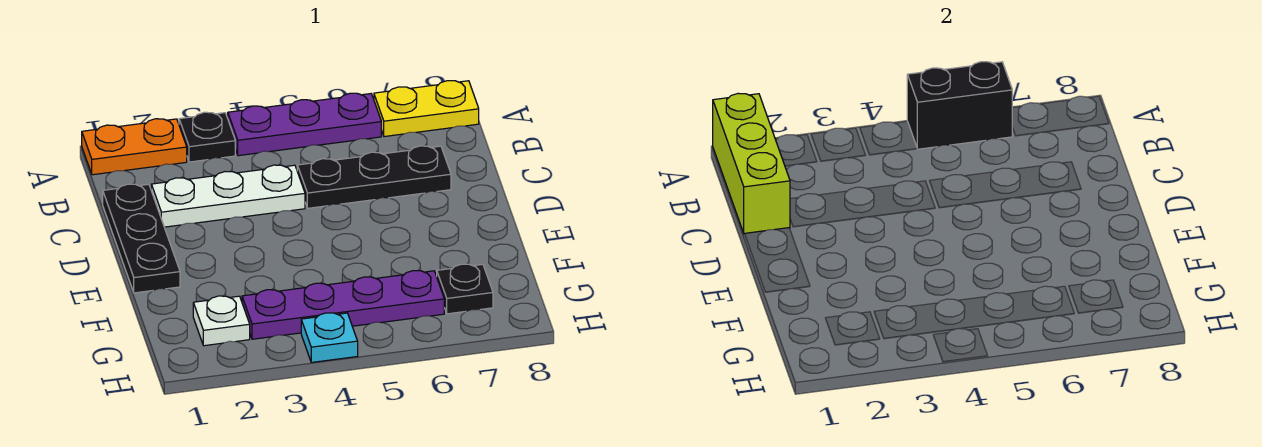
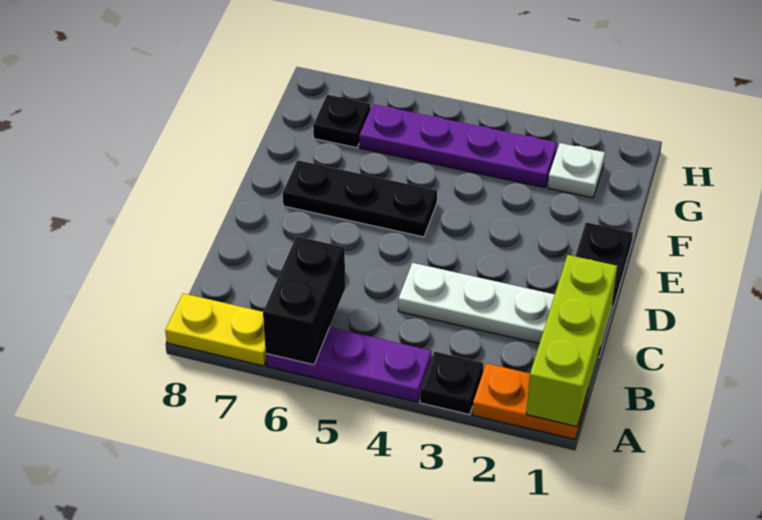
black 1x2 brick [907,62,1012,149] -> black 1x2 brick turned to [263,236,345,365]
black 1x3 plate [297,146,451,208] -> black 1x3 plate moved to [283,160,437,237]
cyan 1x1 plate [301,313,358,362] -> none

